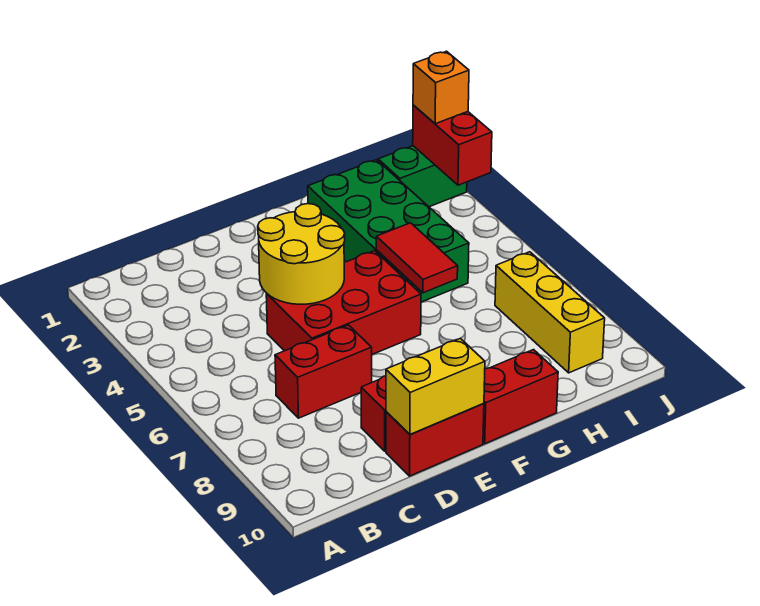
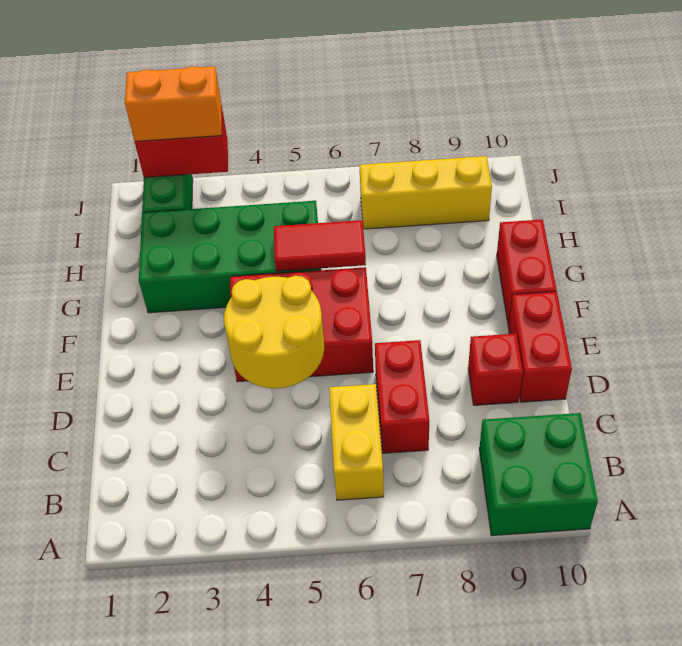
none -> green 2x2 brick [479,413,598,536]
red 2x3 brick [266,251,421,354] -> red 2x3 brick turned to [230,267,373,382]
yellow 1x2 brick [386,338,485,435] -> yellow 1x2 brick moved to [329,384,384,500]
orange 1x1 brick [413,51,469,124] -> orange 1x2 brick [125,66,222,141]

